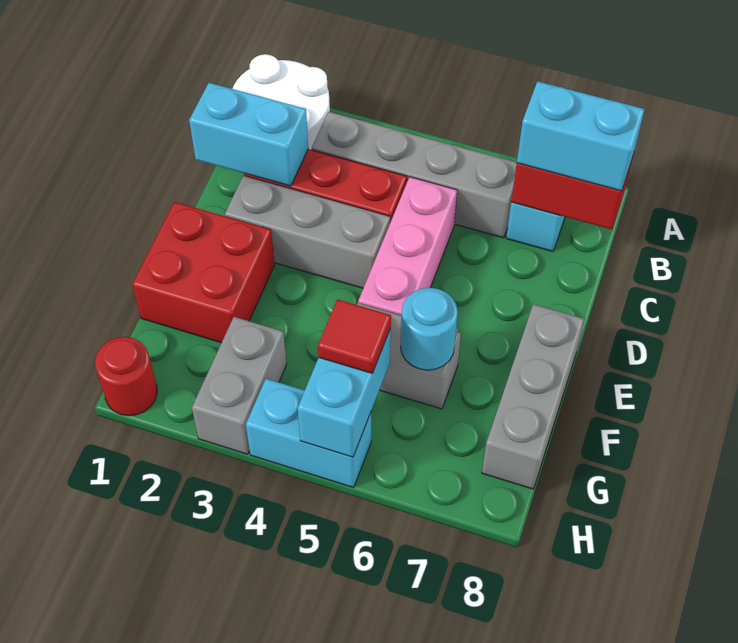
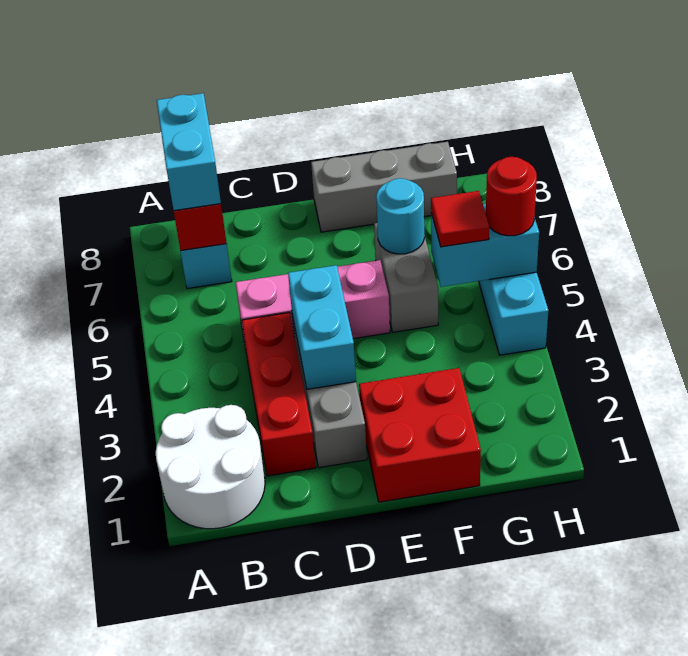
grey 1x4 brick [312,112,517,238] -> none
cyan 1x2 brick [189,83,308,186] -> cyan 1x2 brick moved to [288,265,356,389]
grey 1x2 brick [192,317,287,454] -> none
red 1x1 round brick [95,337,157,416] -> red 1x1 round brick moved to [486,157,537,236]

